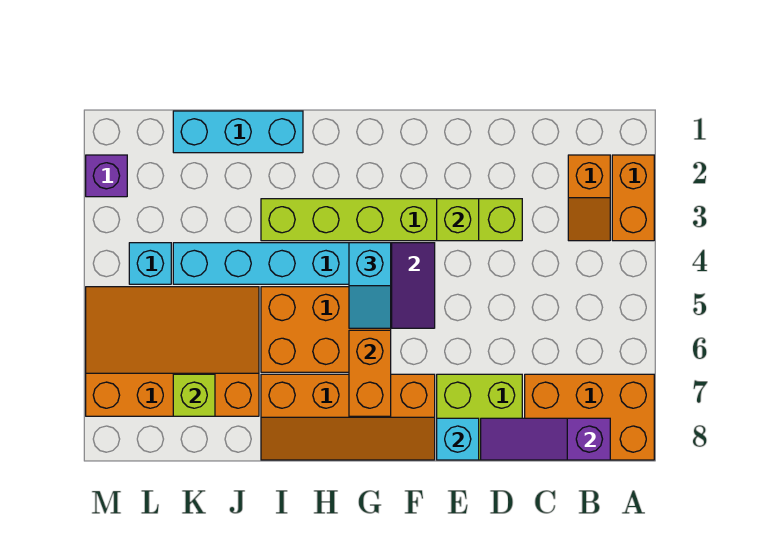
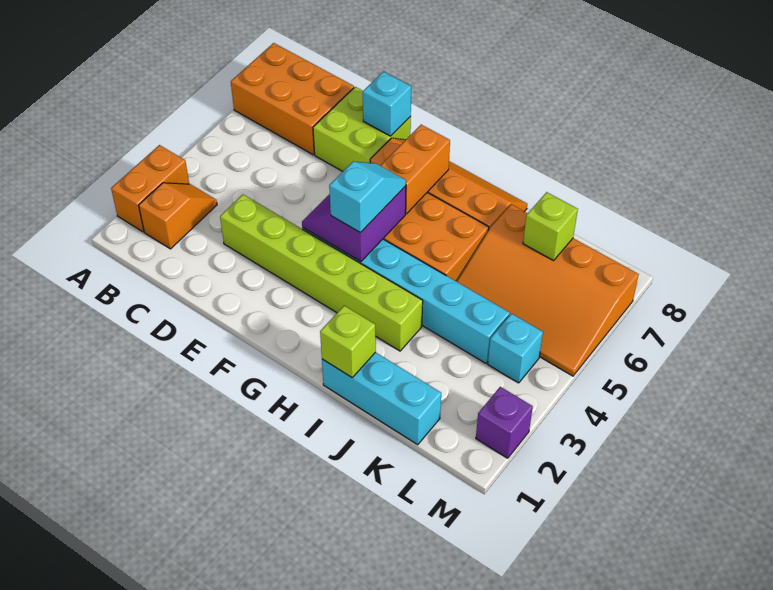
purple 1x3 slope [481,418,610,460] -> none
lime 1x1 brick [437,199,479,241] -> lime 1x1 brick moved to [320,306,376,377]

